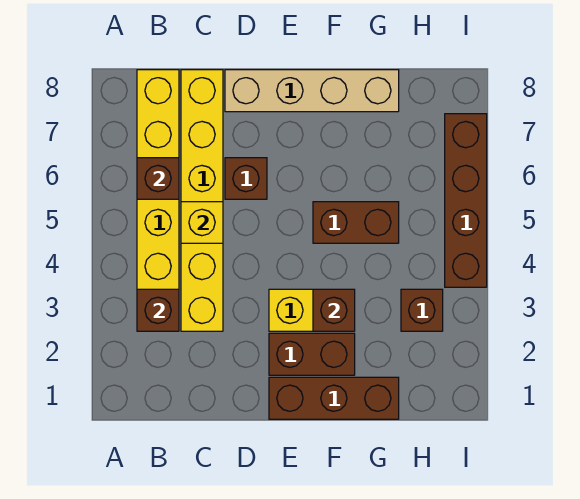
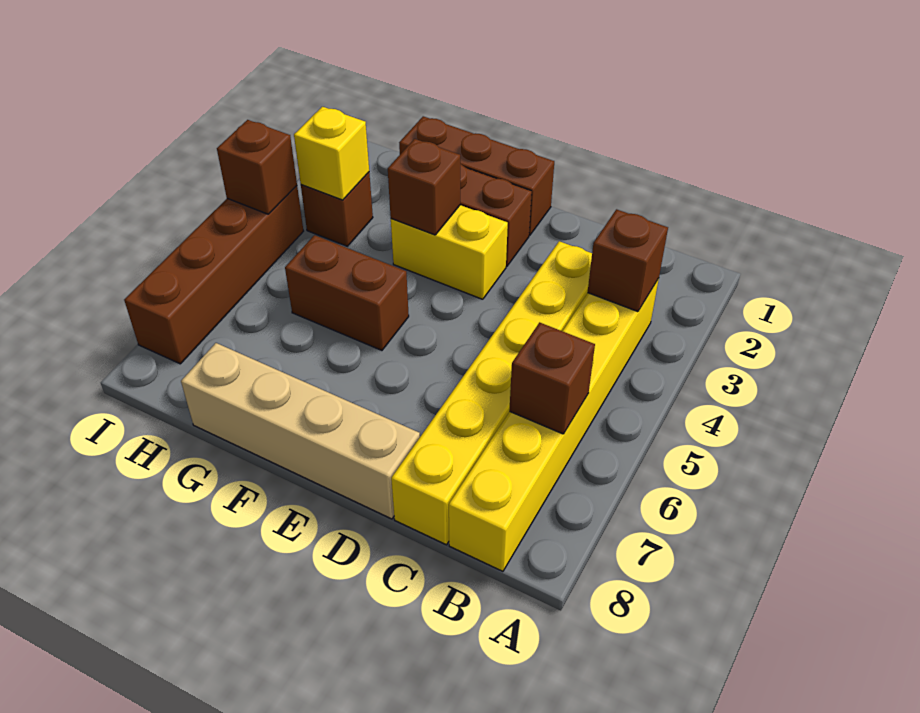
yellow 1x1 brick [181,202,223,243] -> yellow 1x1 brick moved to [294,107,369,200]
brown 1x1 brick [225,158,267,199] -> brown 1x1 brick moved to [217,120,297,214]

